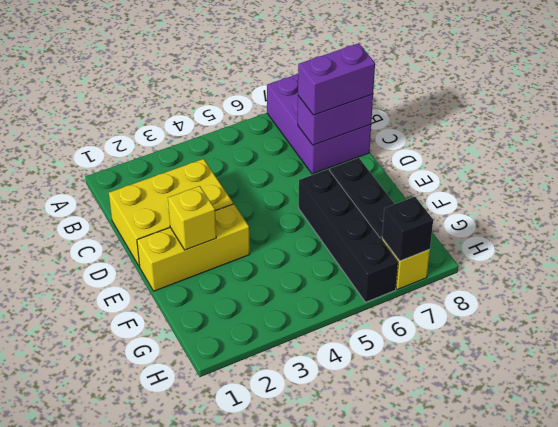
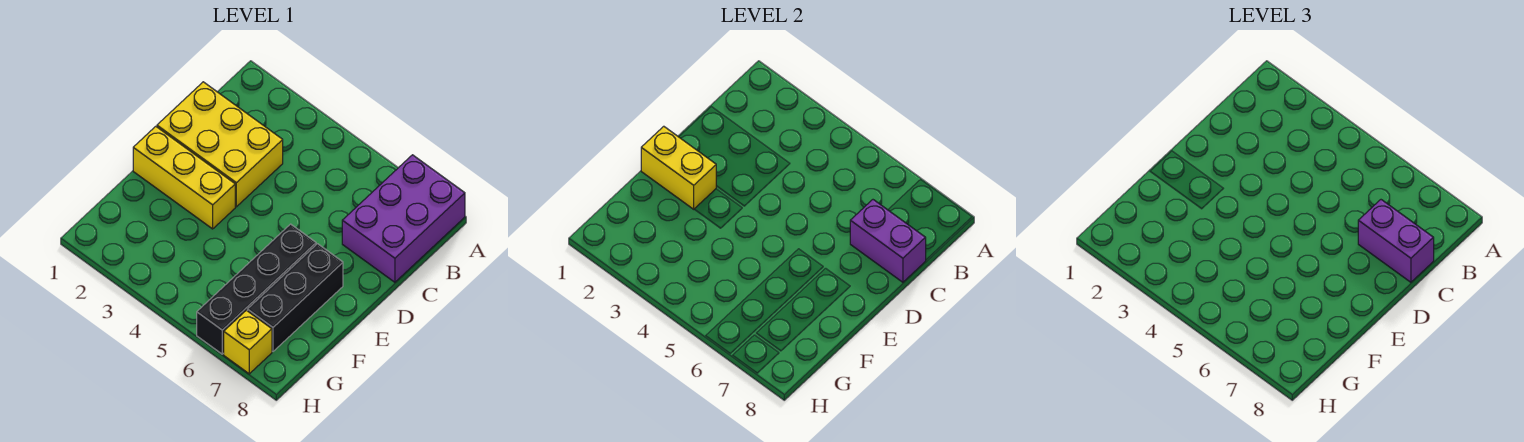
yellow 1x1 brick [168,186,216,250] -> yellow 1x2 brick [641,126,716,209]
black 1x1 brick [382,197,433,261] -> none

